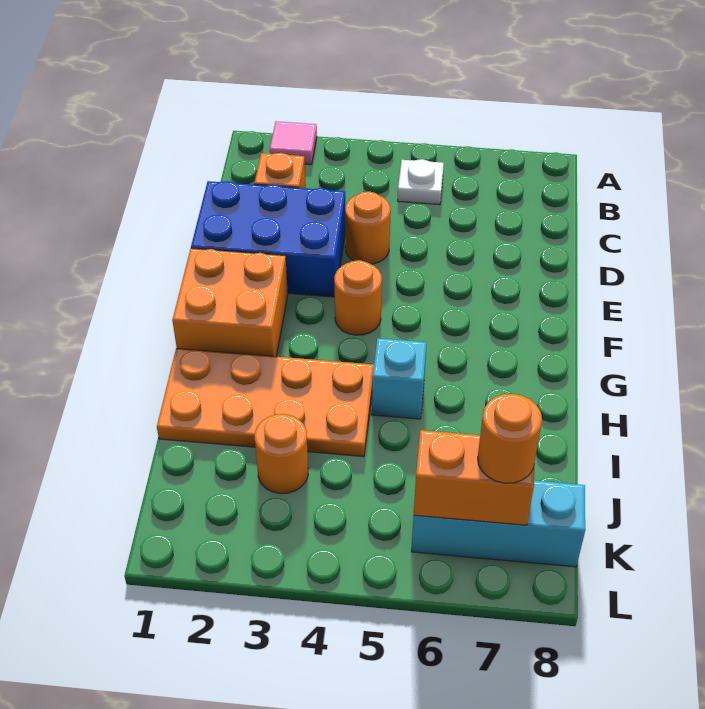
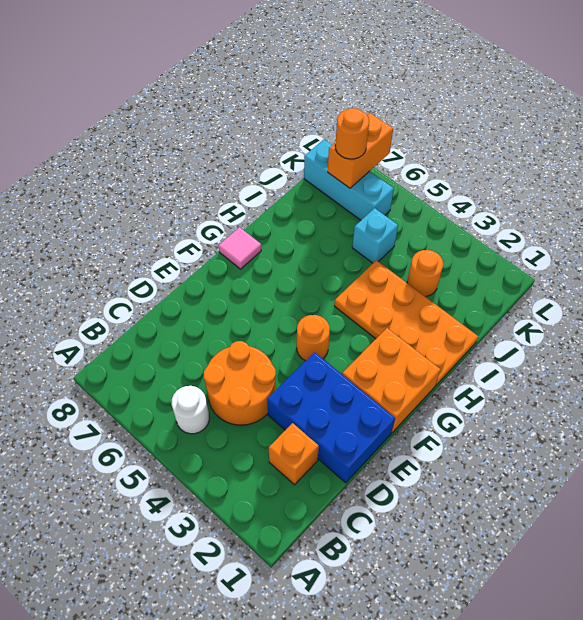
pink 1x1 tile [270,121,317,165] -> pink 1x1 tile moved to [218,227,261,269]
white 1x1 plate [398,159,444,205] -> white 1x1 round brick [171,386,209,434]
orange 1x1 round brick [345,191,391,264] -> orange 2x2 round brick [203,341,276,425]
cyan 1x1 brick [372,338,427,419] -> cyan 1x1 brick moved to [352,208,398,263]
orange 1x2 brick [414,430,534,525] -> orange 1x2 brick turned to [328,113,393,188]

